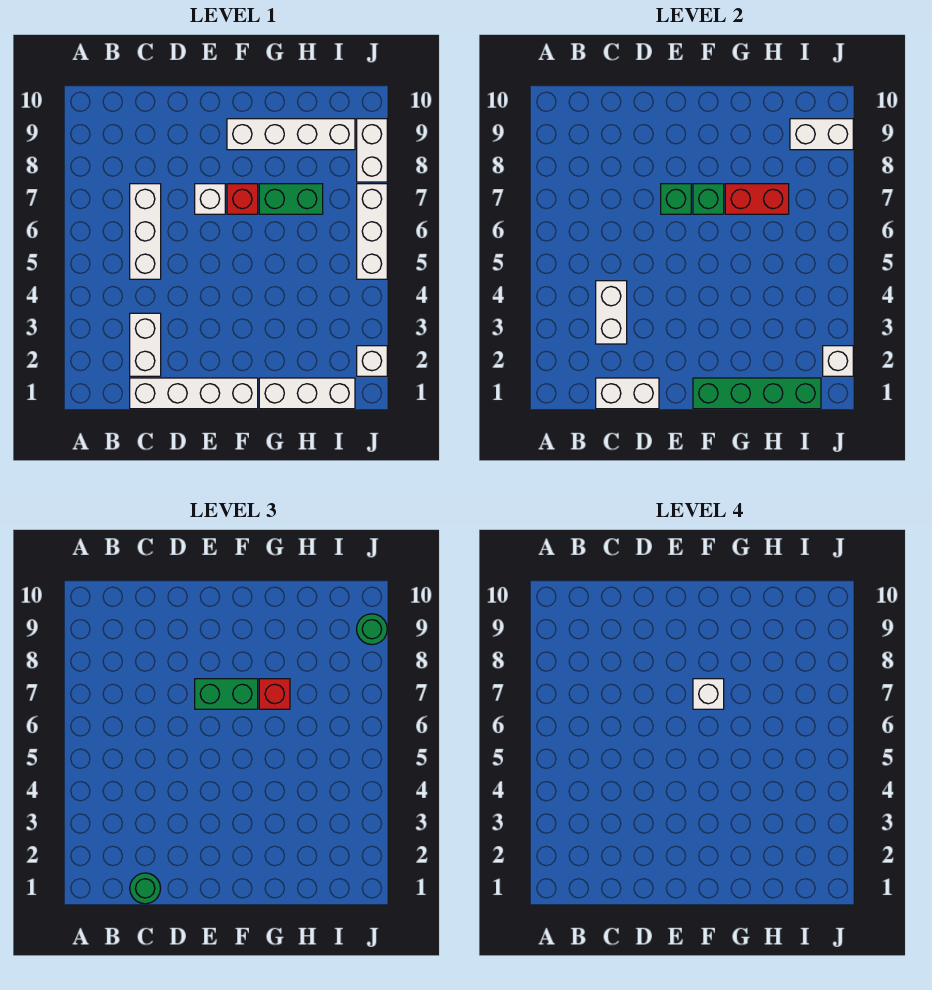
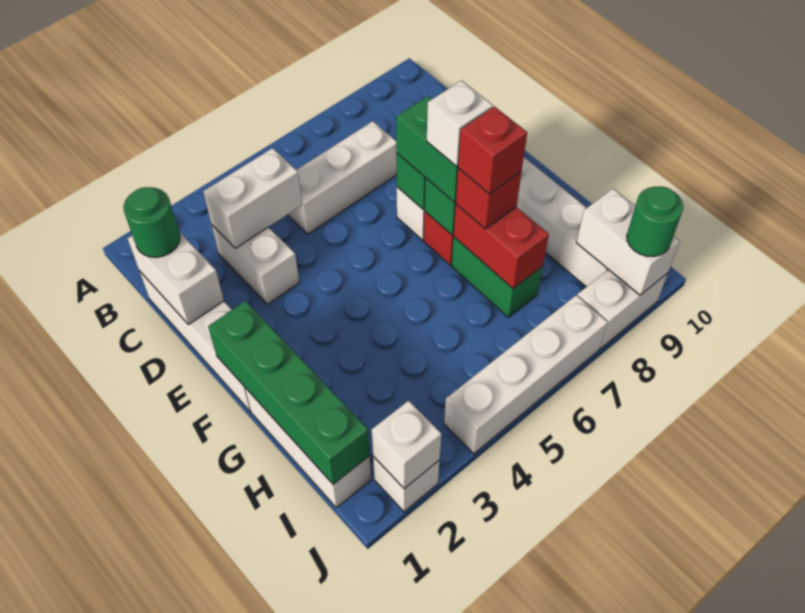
white 1x2 brick [130,313,161,376] -> white 1x2 brick turned to [211,224,299,304]
none -> red 1x1 brick [458,107,527,194]
white 1x3 brick [357,184,387,279] -> white 1x4 brick [444,295,608,454]

